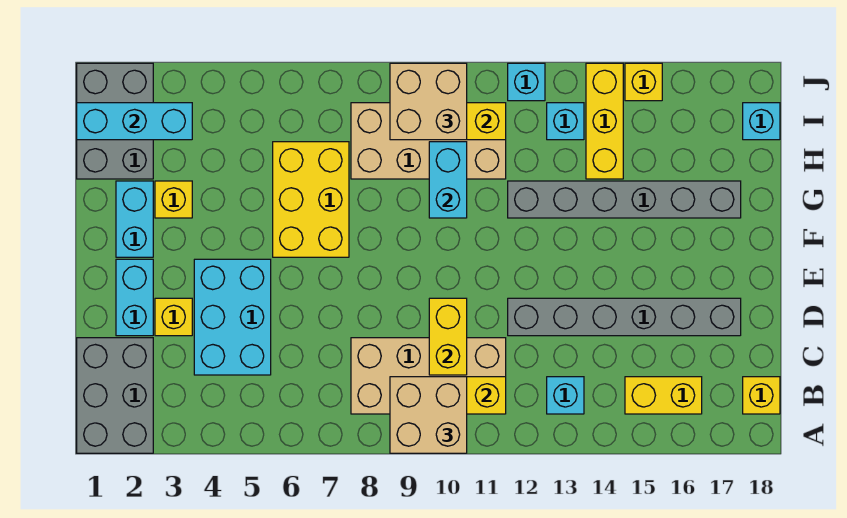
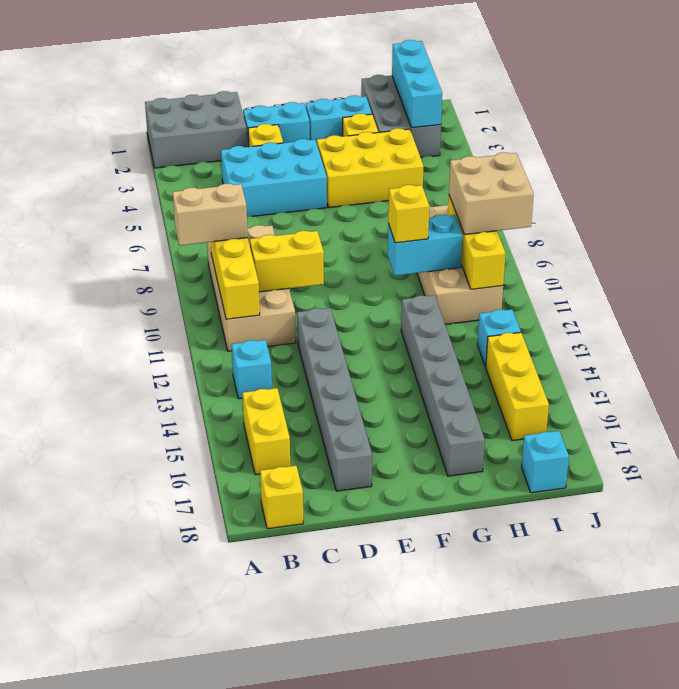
tan 2x2 brick [390,377,467,453] -> tan 1x2 brick [173,184,248,246]
yellow 2x3 brick [273,142,349,257] -> yellow 2x3 brick moved to [317,128,424,208]
grey 2x3 brick [77,63,153,179] -> grey 2x3 brick turned to [361,75,441,158]
yellow 1x3 brick [586,63,623,179] -> yellow 1x3 brick turned to [486,332,549,441]
cyan 1x1 brick [508,63,545,101] -> none
yellow 1x1 brick [625,63,662,101] -> yellow 1x1 brick moved to [388,185,429,243]

